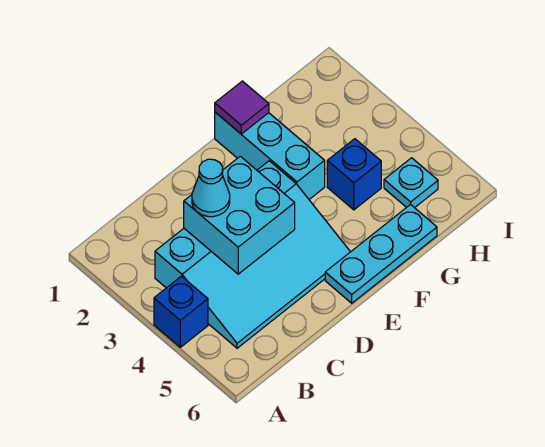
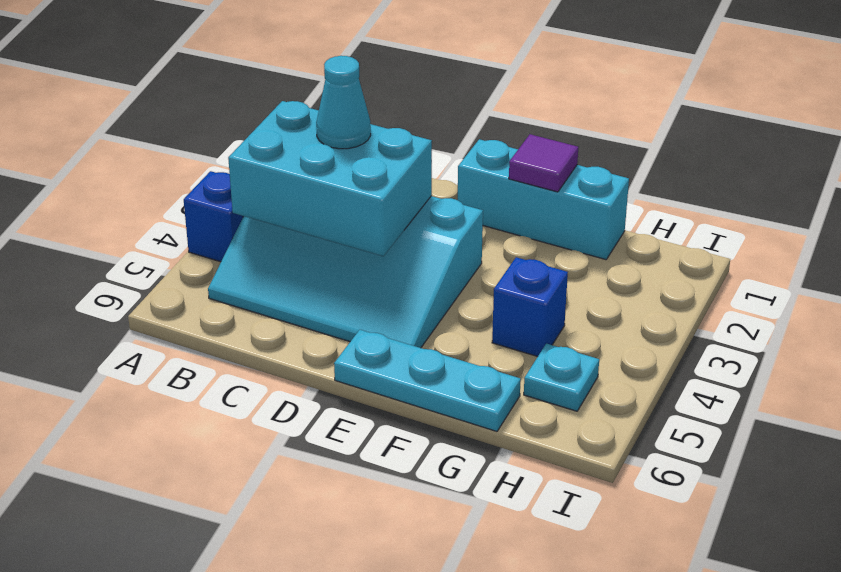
cyan 2x2 brick [184,156,295,274] -> cyan 2x3 brick [228,101,432,256]
cyan 1x3 brick [215,112,325,199] -> cyan 1x3 brick turned to [458,139,629,260]

